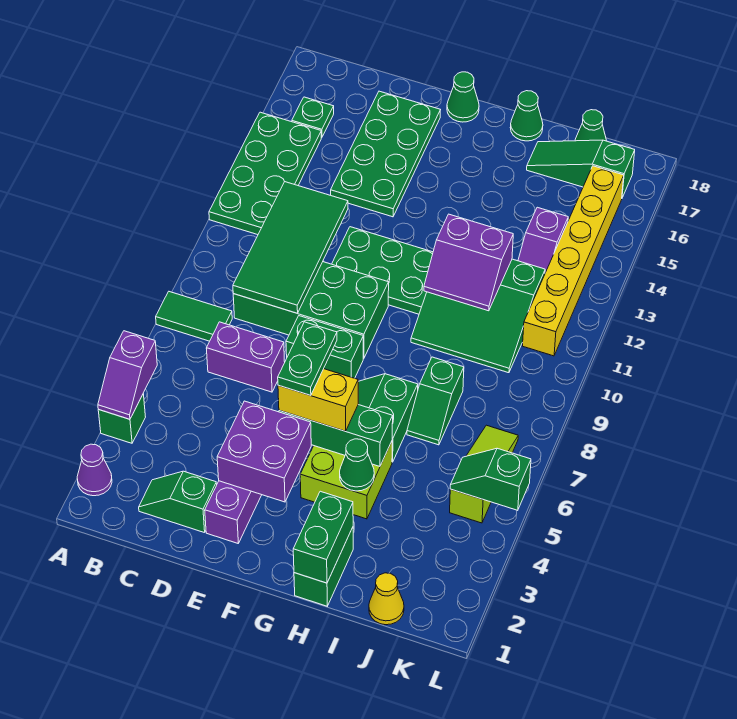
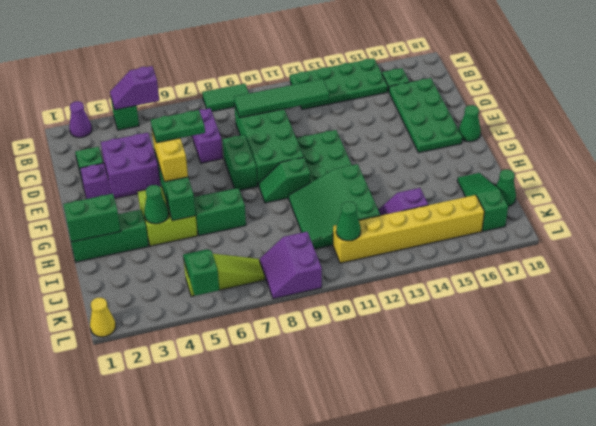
green 1x2 tile [156,292,232,341] -> green 1x2 tile turned to [202,84,249,111]
green 2x4 tile [233,182,348,313] -> green 1x4 tile [234,79,329,118]
green 2x4 plate [331,91,440,217] -> green 2x4 plate turned to [389,78,462,153]
green 1x2 brick [294,527,353,606] -> green 1x3 brick [69,210,149,262]
purple 2x2 slope [424,214,513,311] -> purple 2x2 slope moved to [260,232,322,299]
green 1x1 cone [510,91,543,141] -> green 1x1 cone moved to [336,202,361,241]
green 1x2 slope [407,357,464,445] -> green 1x2 slope moved to [259,157,310,203]
yellow 1x1 cone [369,573,404,625] -> yellow 1x1 cone moved to [90,298,116,337]

